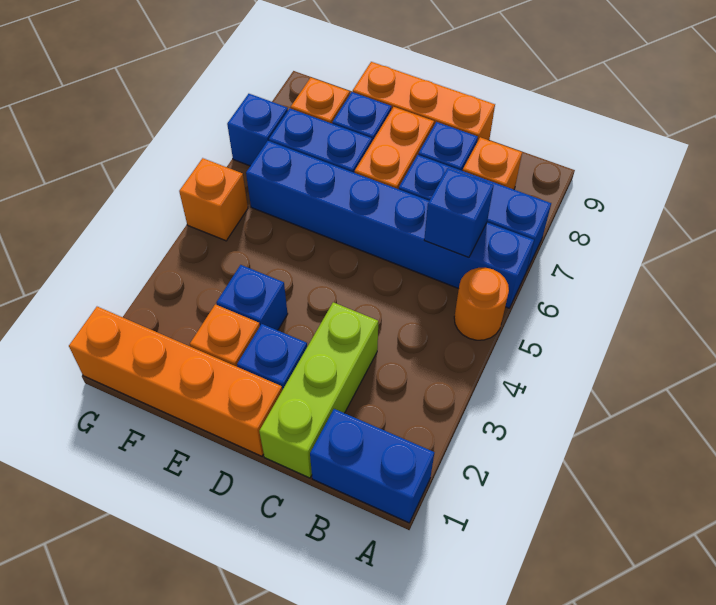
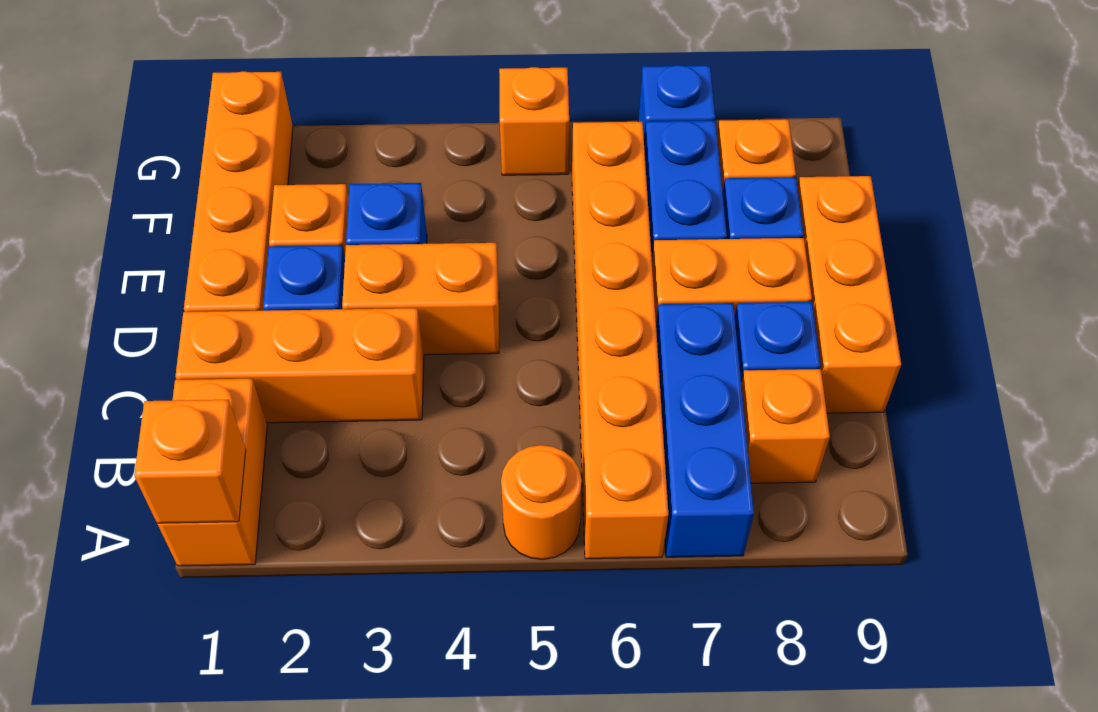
blue 1x2 brick [310,409,434,523] -> orange 1x2 brick [158,379,267,566]
none -> orange 1x1 brick [134,400,246,524]
blue 1x6 brick [246,141,534,308] -> orange 1x6 brick [572,122,668,559]
blue 1x1 brick [424,168,494,258] -> none
lime 1x3 brick [259,302,378,478] -> orange 1x3 brick [176,308,424,423]
none -> orange 1x2 brick [342,243,499,355]

